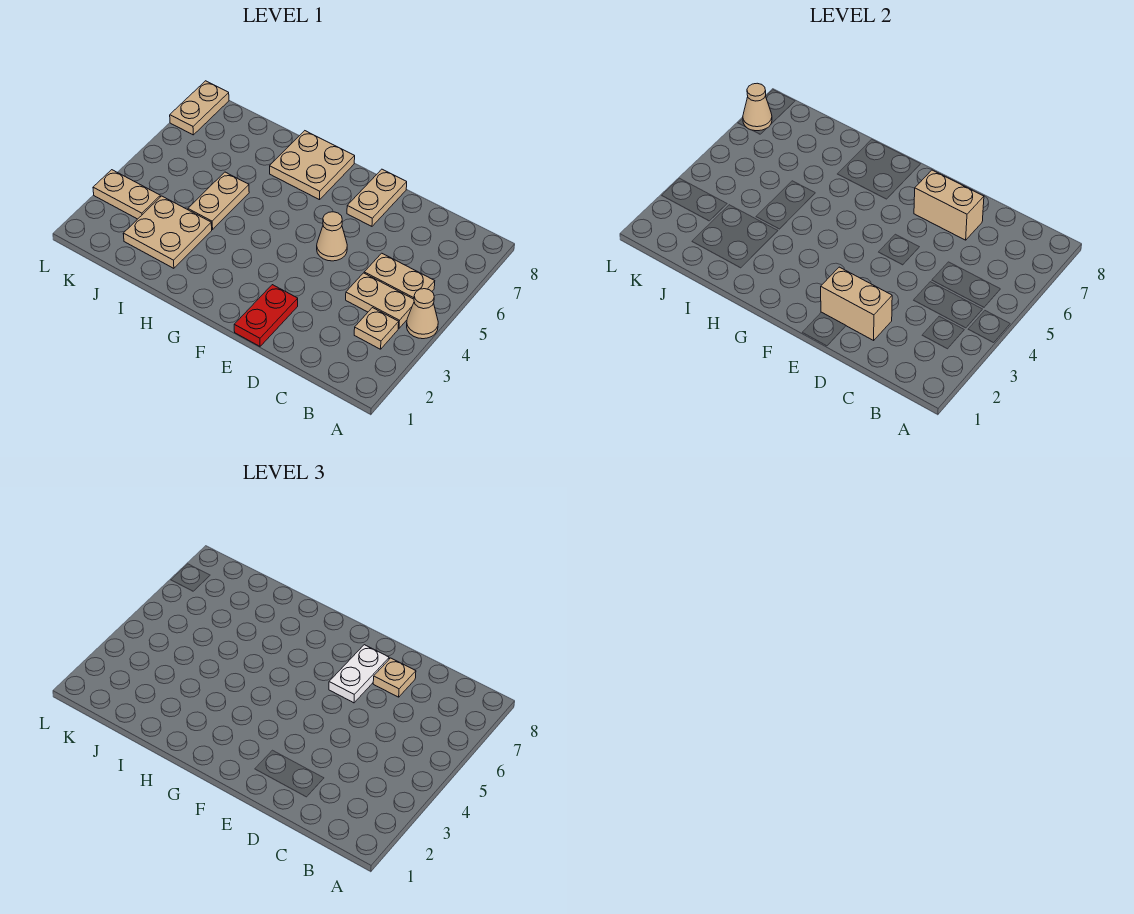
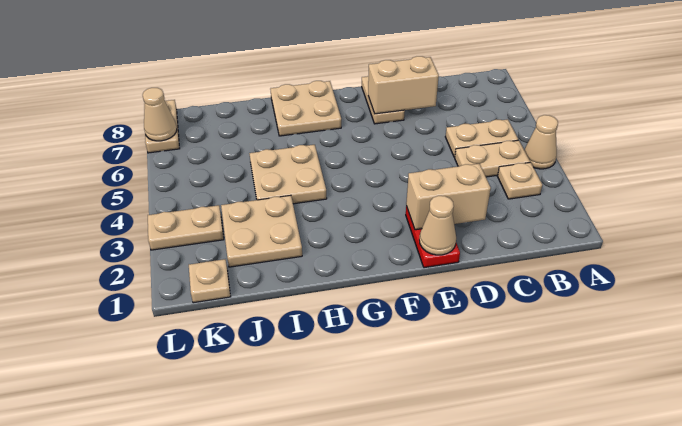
tan 1x1 plate [373,658,416,697] -> tan 1x1 plate moved to [189,259,231,303]
tan 1x1 cone [317,212,347,261] -> tan 1x1 cone moved to [419,196,456,255]
white 1x2 plate [329,645,389,703] -> none
tan 1x2 plate [188,172,249,230] -> tan 2x2 plate [249,145,327,204]

